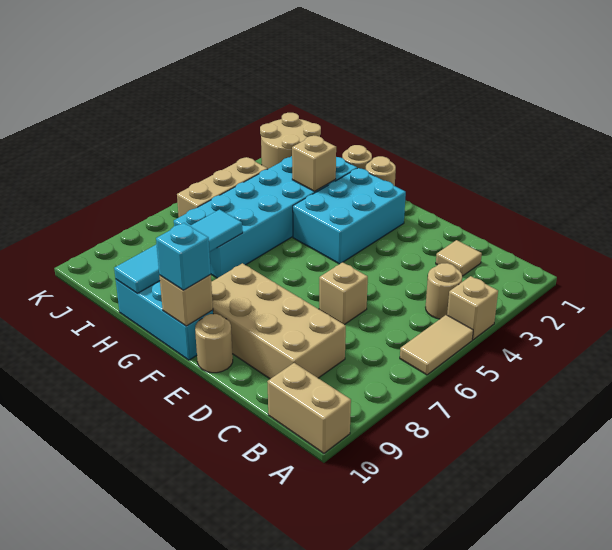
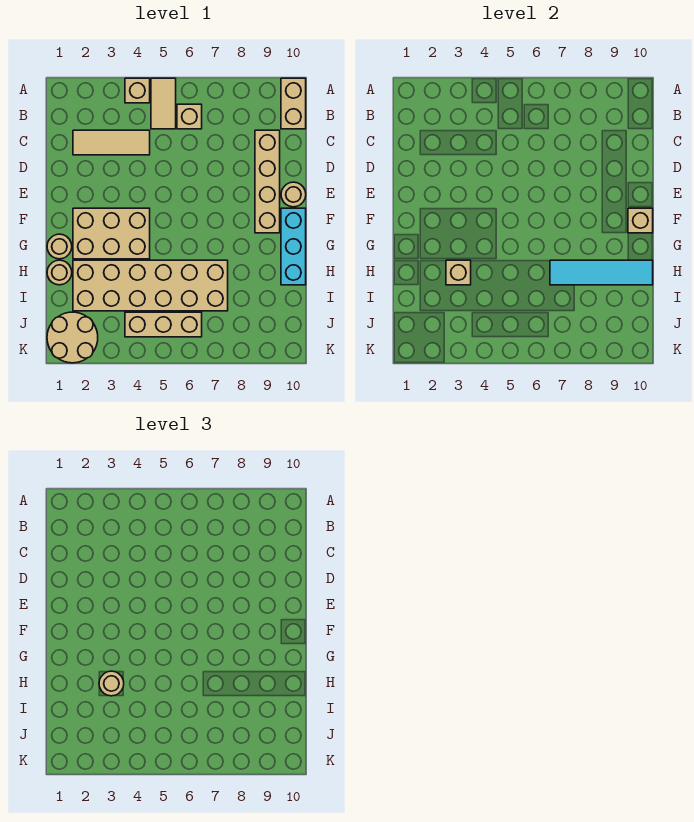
tan 1x2 tile [400,315,473,375] -> tan 1x2 tile turned to [151,78,176,129]
tan 1x1 round brick [426,263,462,319] -> tan 1x1 round brick moved to [99,671,124,696]
tan 1x1 tile [436,240,482,276] -> tan 1x3 tile [73,130,150,155]
tan 2x4 brick [211,263,346,379] -> tan 1x4 brick [255,130,280,233]
tan 1x1 brick [319,262,368,325] -> tan 1x1 brick moved to [177,104,202,129]
cyan 2x3 brick [293,168,406,264] -> tan 2x3 brick [73,208,150,259]
cyan 1x1 brick [156,223,211,290] -> none
cyan 2x6 brick [174,156,357,278] -> tan 2x6 brick [73,260,228,311]

